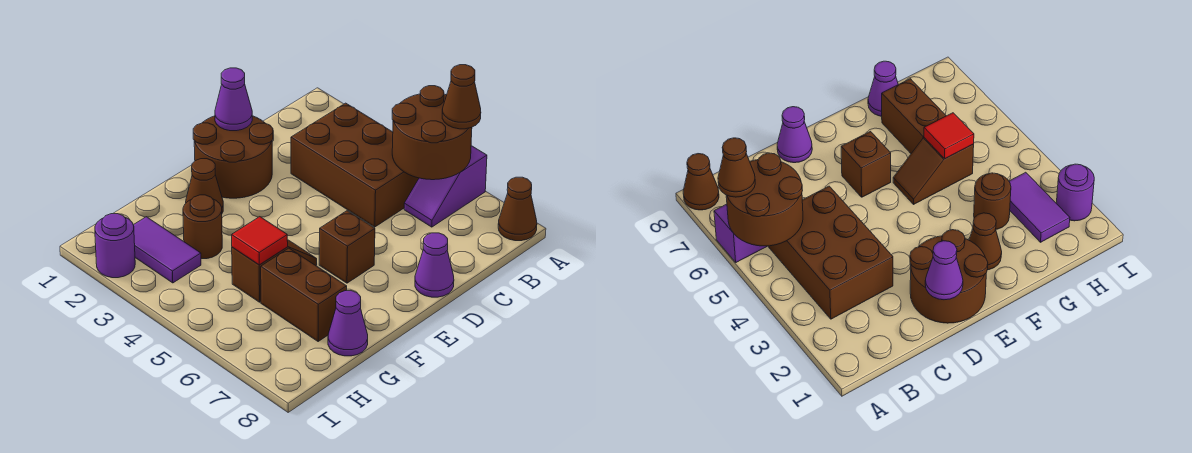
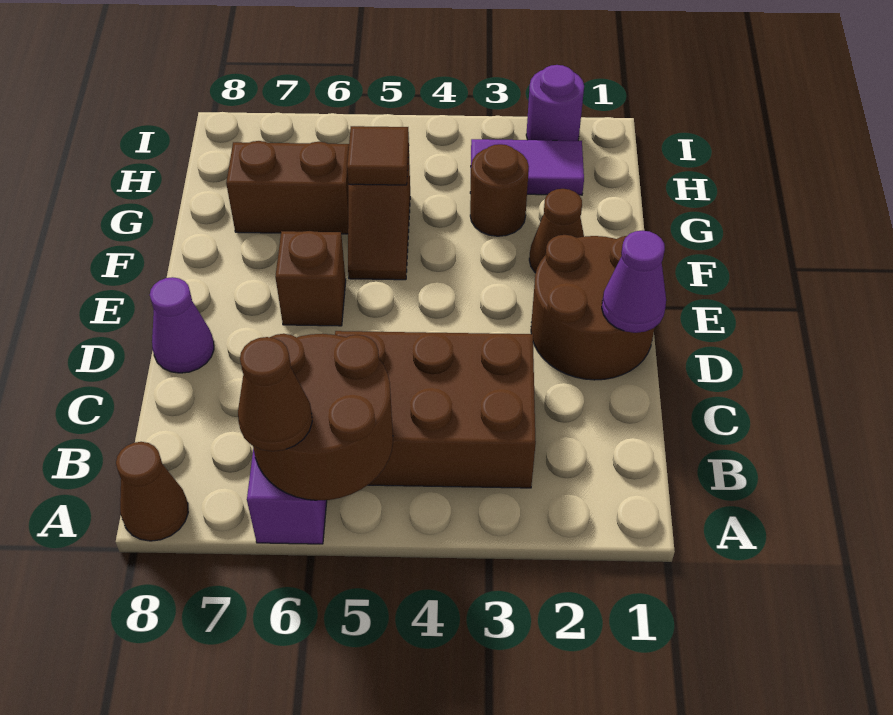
red 1x1 tile [232,217,288,265] -> brown 1x1 tile [347,126,409,185]
purple 1x1 cone [328,291,368,356] -> none

